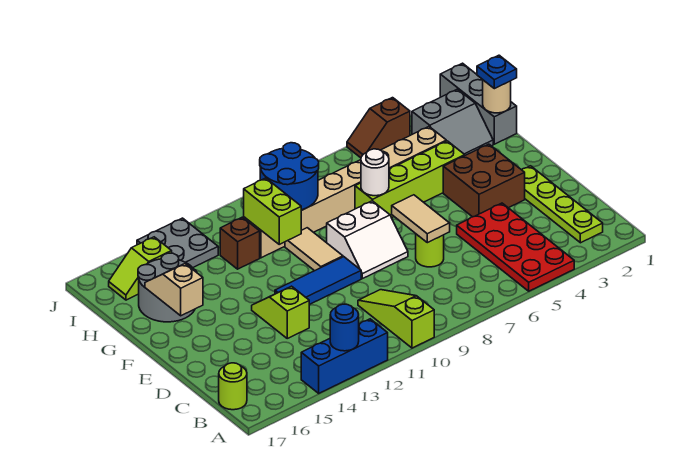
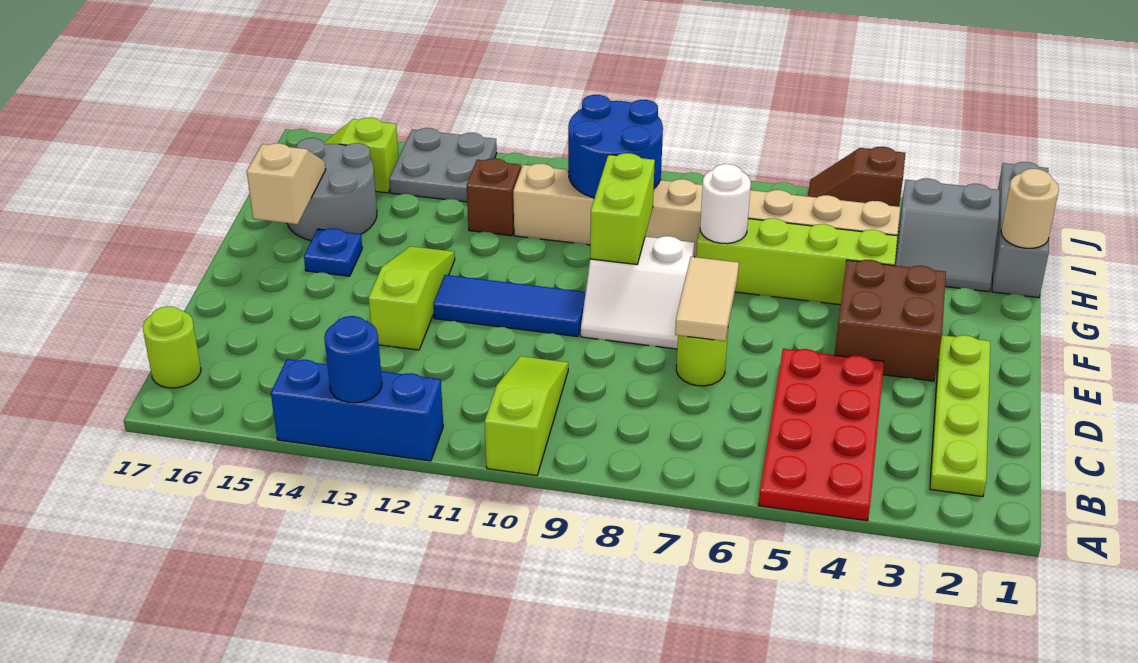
lime 1x2 slope [252,286,309,338] -> lime 1x3 slope [369,246,455,350]
tan 1x2 tile [285,228,343,271] -> none
lime 1x2 brick [244,178,301,244] -> lime 1x2 brick moved to [590,153,655,264]
blue 1x1 plate [477,55,517,89] -> blue 1x1 plate moved to [304,228,362,276]

